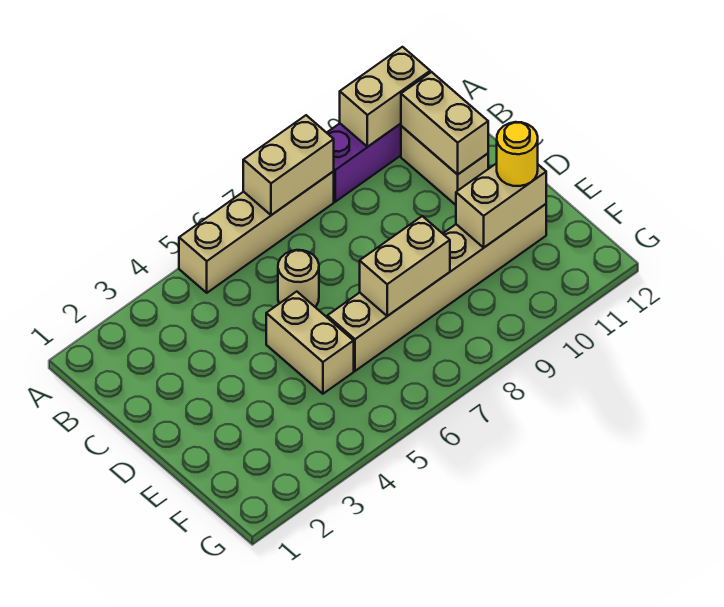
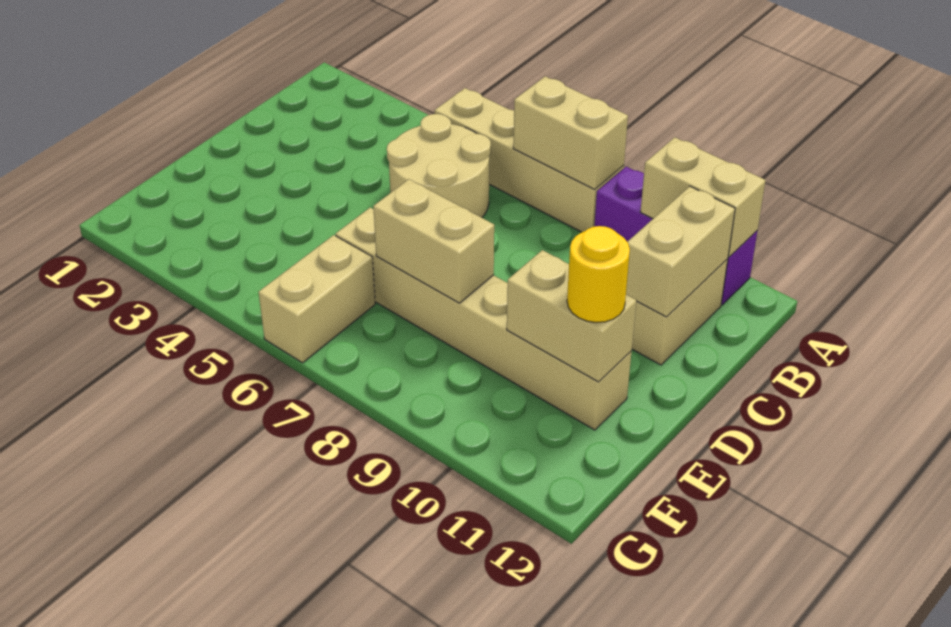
tan 1x1 round brick [278,250,319,307] -> tan 2x2 round brick [387,114,491,218]
tan 1x2 brick [266,292,354,394] -> tan 1x2 brick moved to [259,235,375,363]

